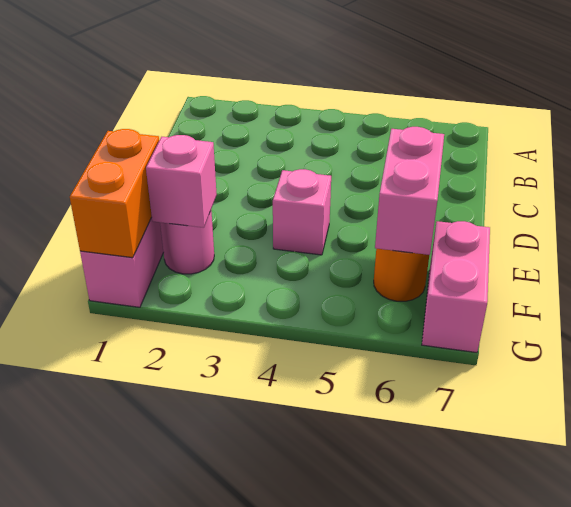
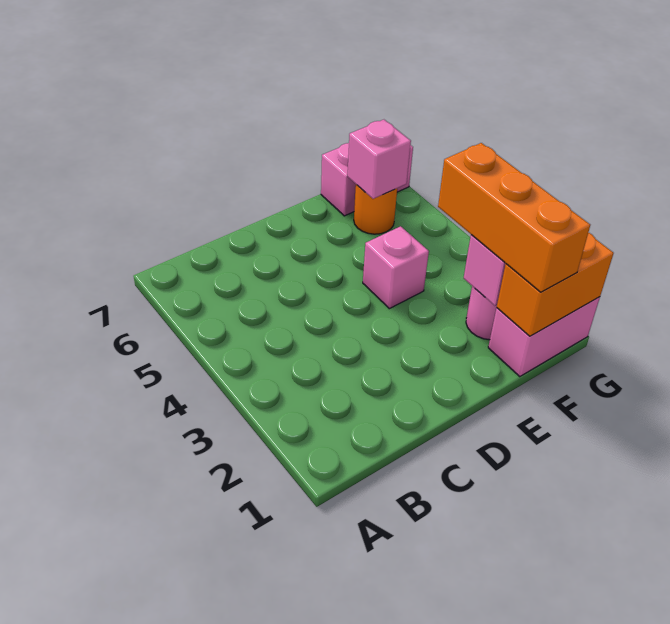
pink 1x2 brick [375,127,444,255] -> pink 1x1 brick [348,120,411,199]
none -> orange 1x3 brick [438,143,590,292]

